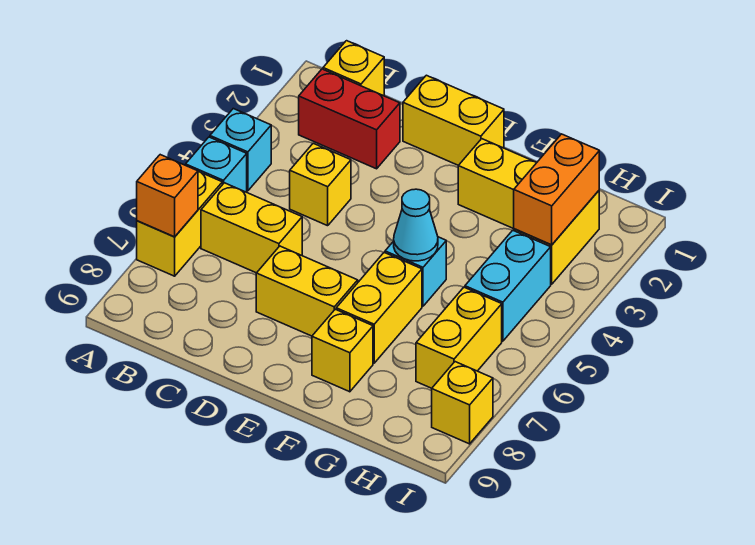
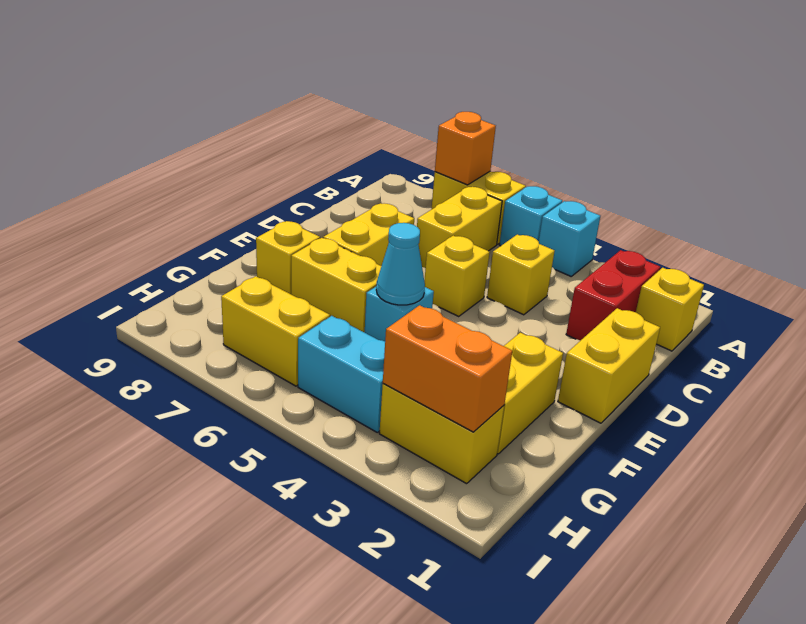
yellow 1x1 brick [432,362,493,444] -> yellow 1x1 brick moved to [424,236,490,317]

